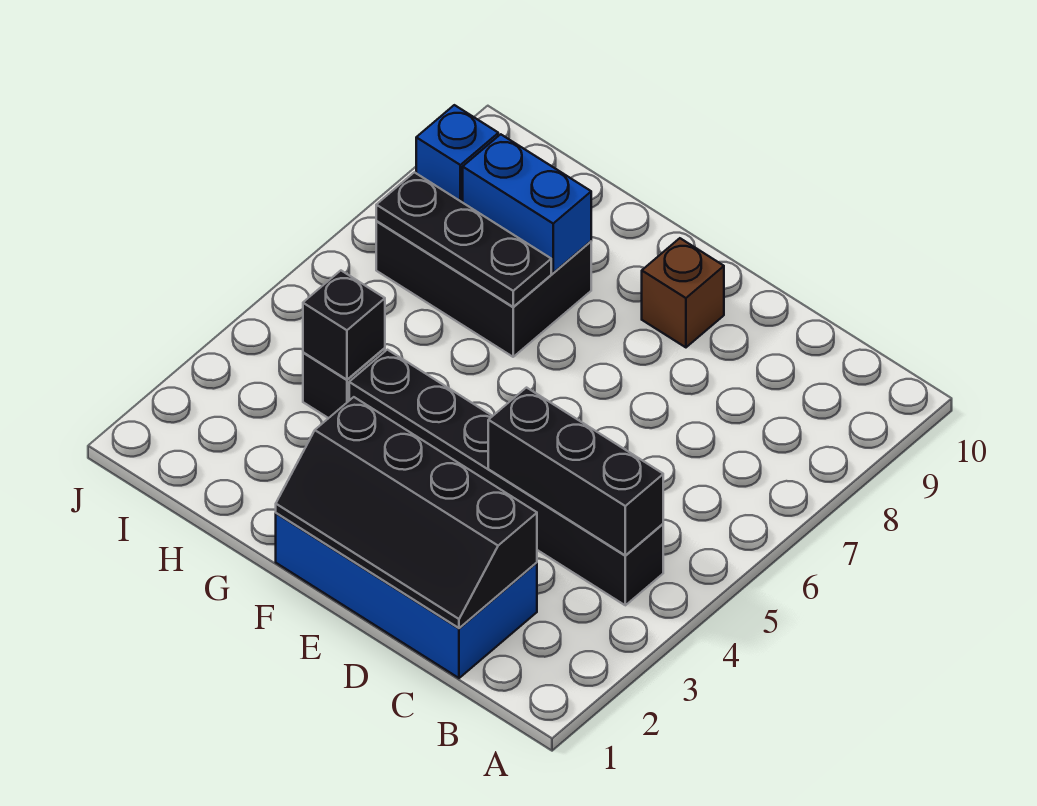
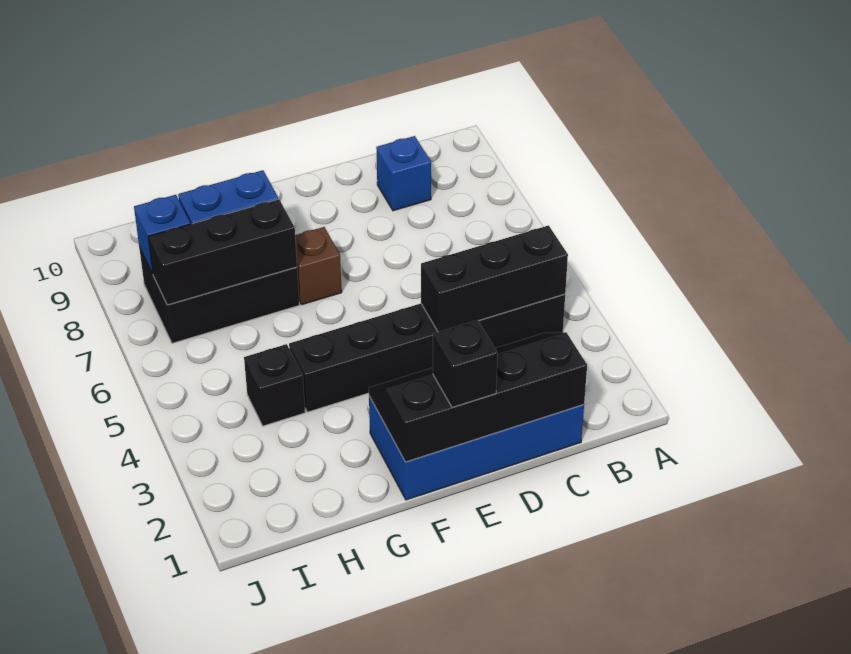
black 2x4 slope [276,397,537,628] -> black 2x4 slope turned to [369,332,587,462]
none -> blue 1x1 brick [376,136,431,211]
brown 1x1 brick [642,238,724,347] -> brown 1x1 brick moved to [295,227,342,305]
black 1x3 plate [376,172,551,307] -> black 1x3 brick [148,199,297,305]
black 1x1 brick [303,271,385,380] -> black 1x1 brick moved to [433,320,498,407]

